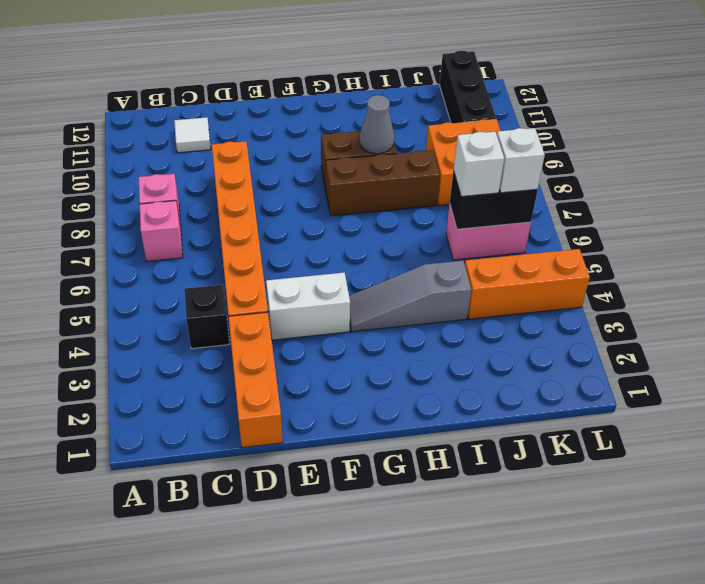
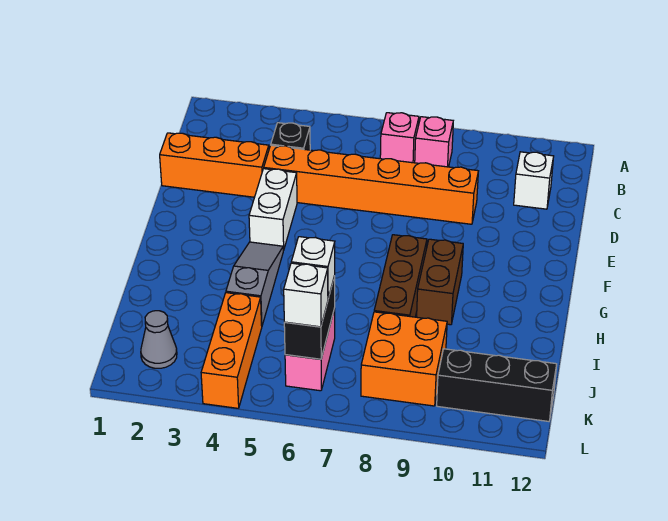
white 1x1 tile [174,117,211,153] -> white 1x1 brick [514,152,554,209]
grey 1x1 cone [360,95,394,154] -> grey 1x1 cone moved to [141,311,177,368]

